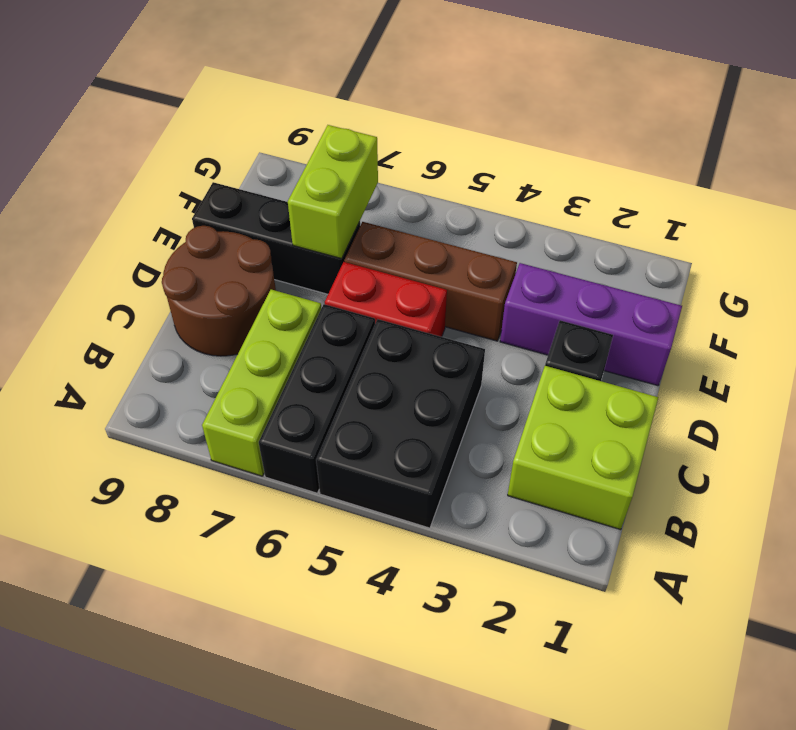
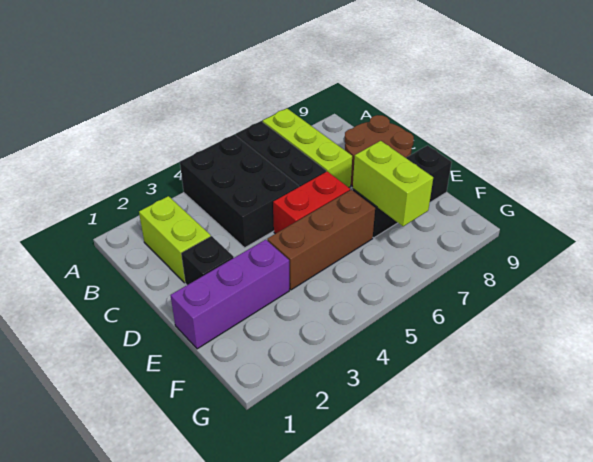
lime 2x2 brick [508,366,658,530] -> lime 1x2 brick [139,196,211,283]

